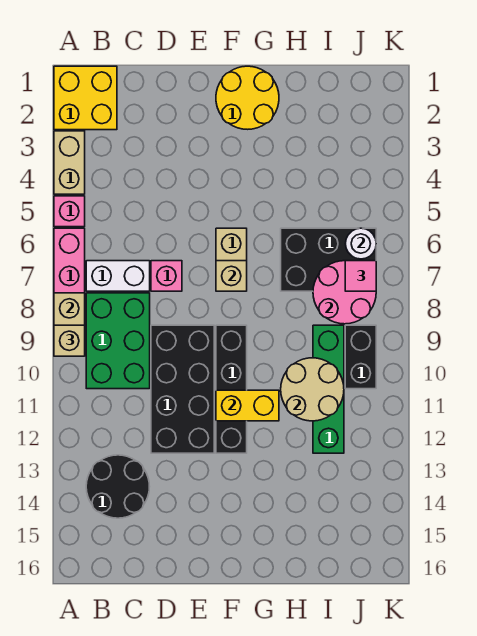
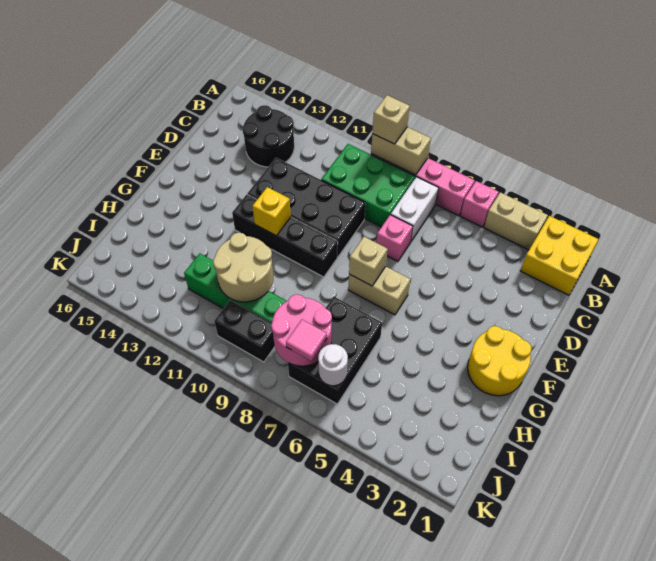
yellow 1x2 brick [216,390,279,421] -> yellow 1x1 brick [252,187,291,236]

